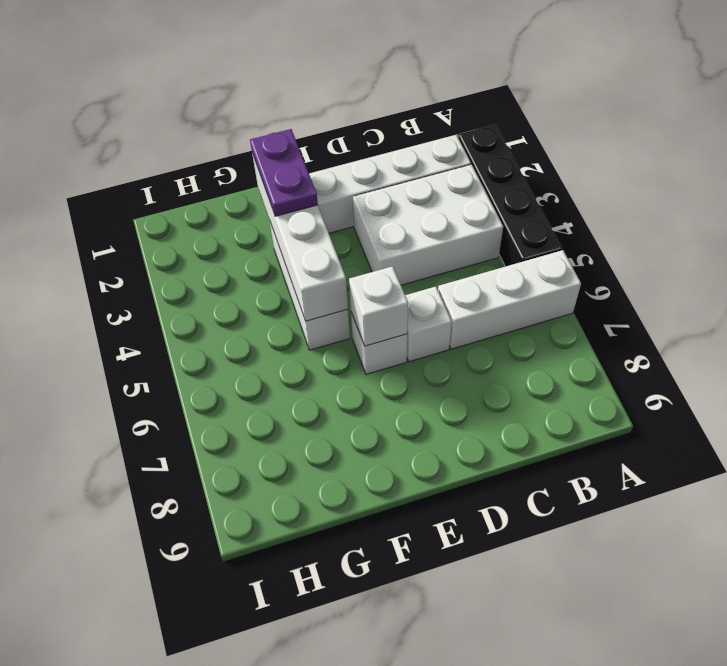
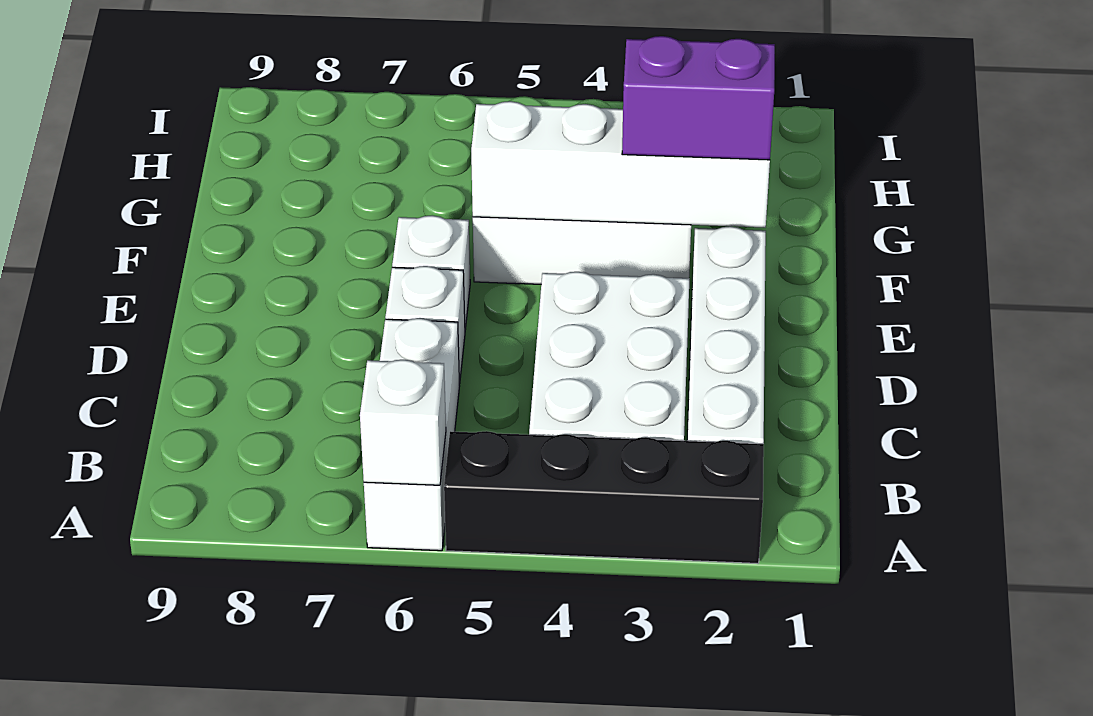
white 1x1 brick [349,266,408,346] -> white 1x1 brick moved to [360,360,446,485]
purple 1x2 plate [250,129,318,216] -> purple 1x2 brick [622,36,775,160]

